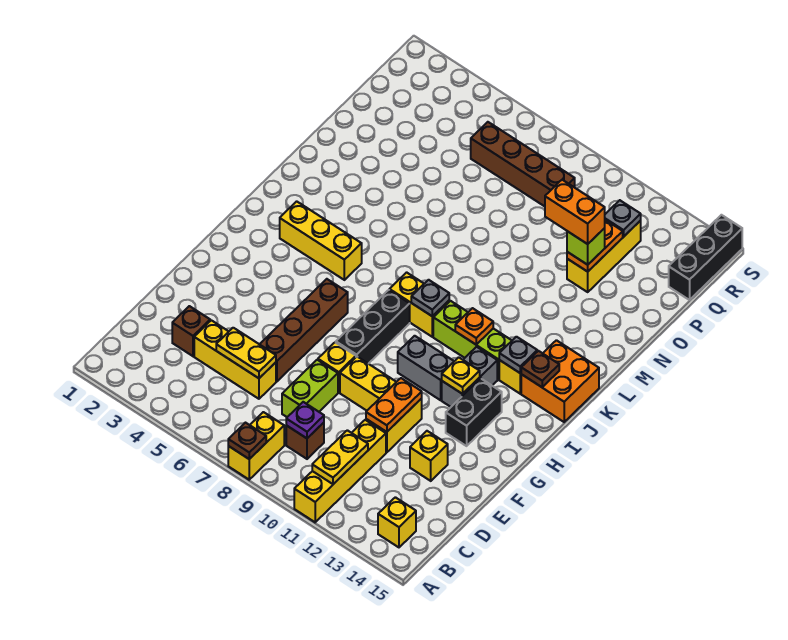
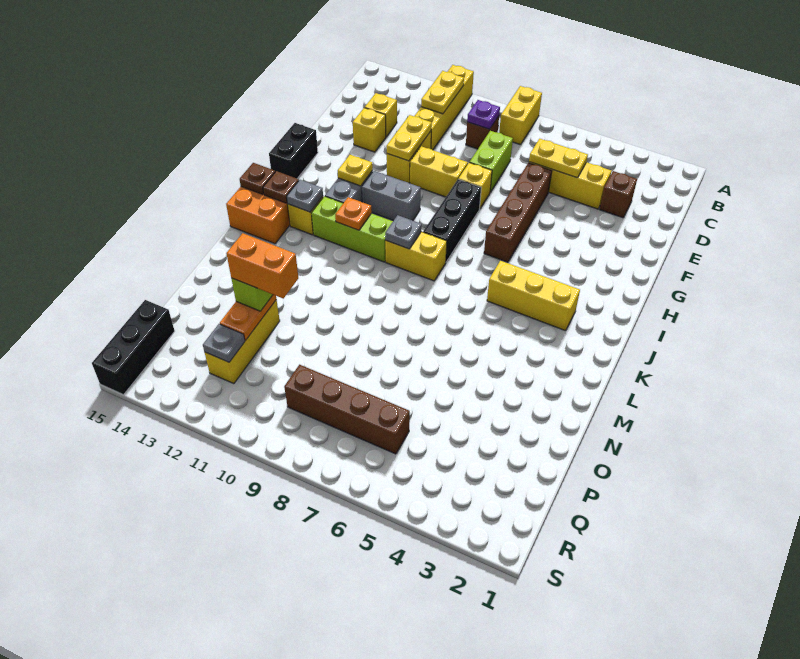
brown 1x1 plate [228,423,266,459] -> brown 1x1 plate moved to [240,163,275,194]
yellow 1x1 brick [378,497,416,547] -> yellow 1x1 brick moved to [365,93,397,137]
orange 1x2 plate [366,378,422,432] -> yellow 1x2 plate [386,115,432,161]
black 1x2 brick [446,378,502,446] -> black 1x2 brick moved to [269,123,318,178]

